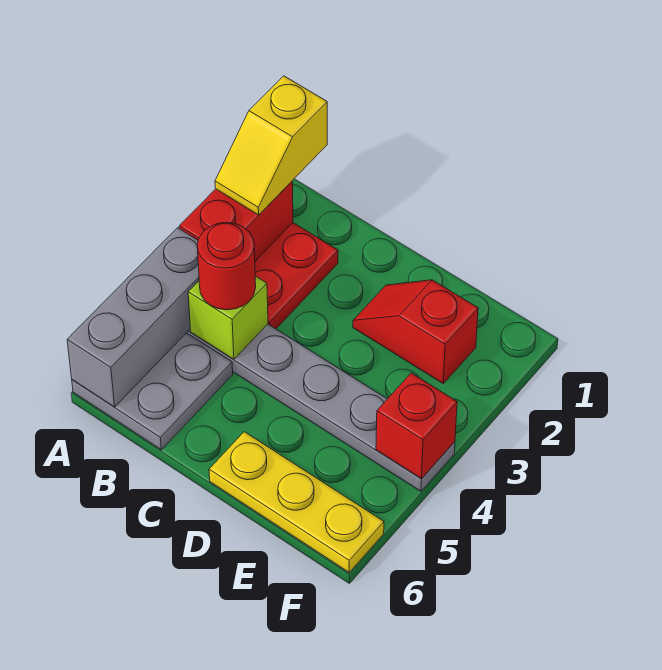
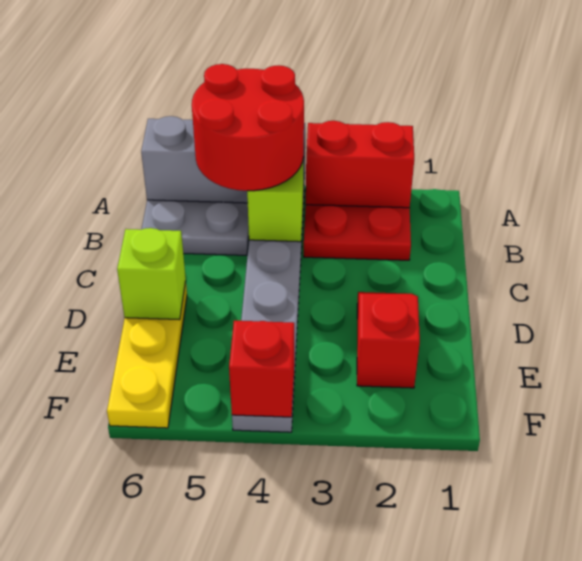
yellow 1x2 slope [215,76,327,215] -> none
red 1x1 round brick [197,223,256,310] -> red 2x2 round brick [192,64,304,191]
none -> lime 1x1 brick [117,228,186,320]

